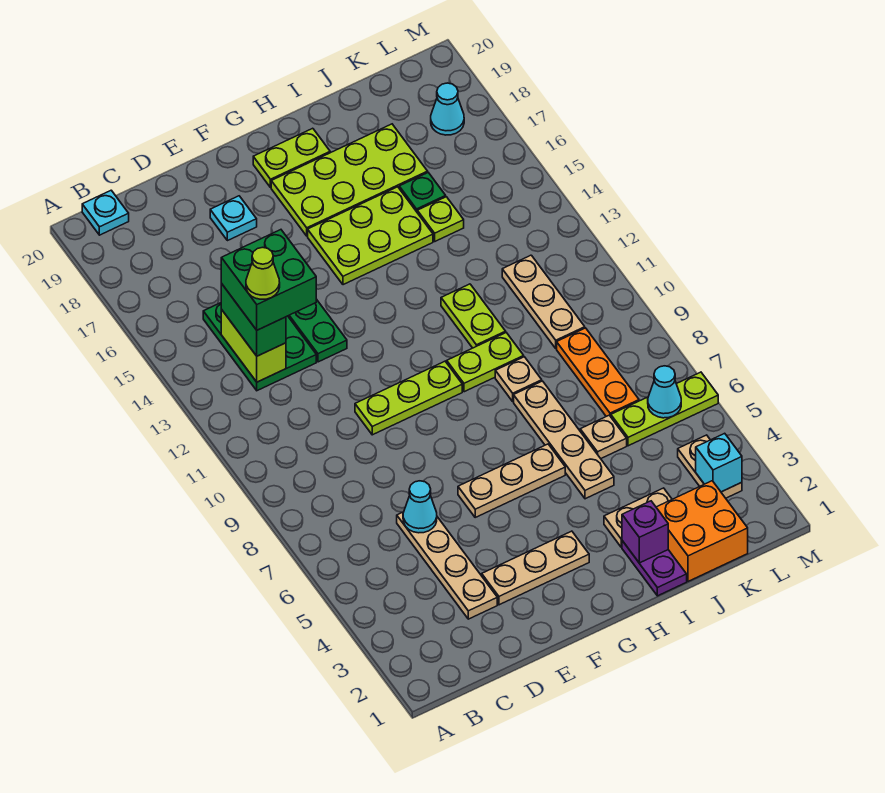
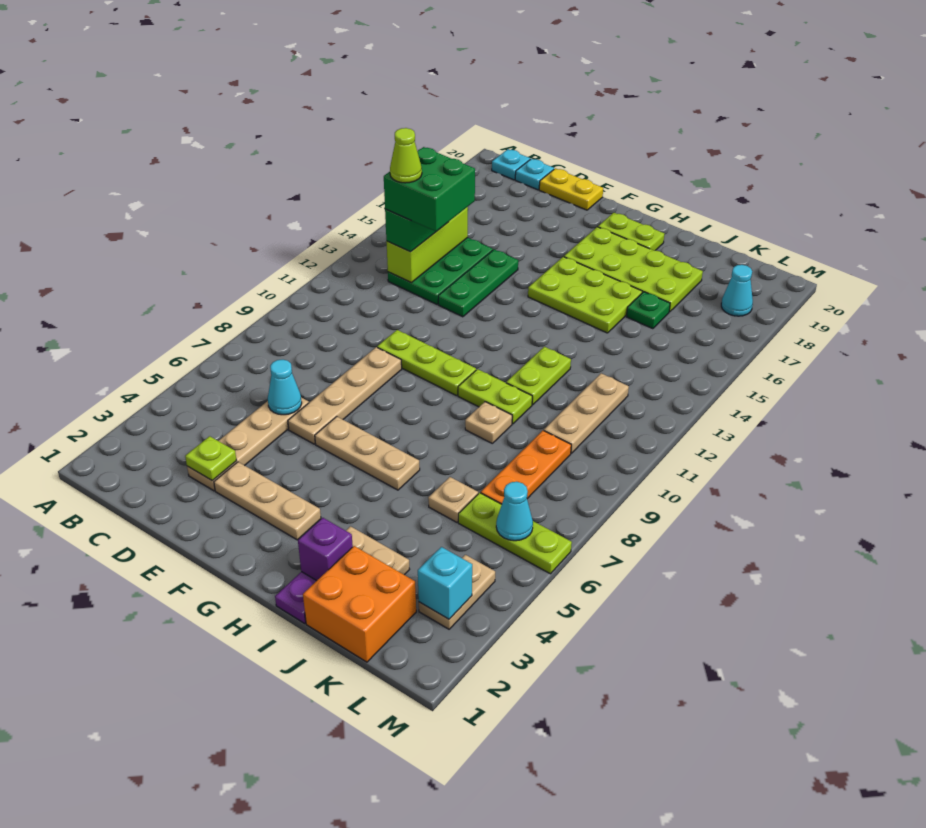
lime 1x2 brick [221,310,286,382] -> lime 1x3 brick [386,207,468,283]
none -> yellow 1x2 plate [539,168,603,210]
cyan 1x1 plate [210,196,257,241] -> cyan 1x1 plate moved to [515,159,554,190]
tan 1x4 plate [514,381,614,499] -> tan 1x4 plate moved to [288,347,402,444]
lime 1x1 plate [417,197,464,241] -> lime 1x1 plate moved to [185,436,237,481]

